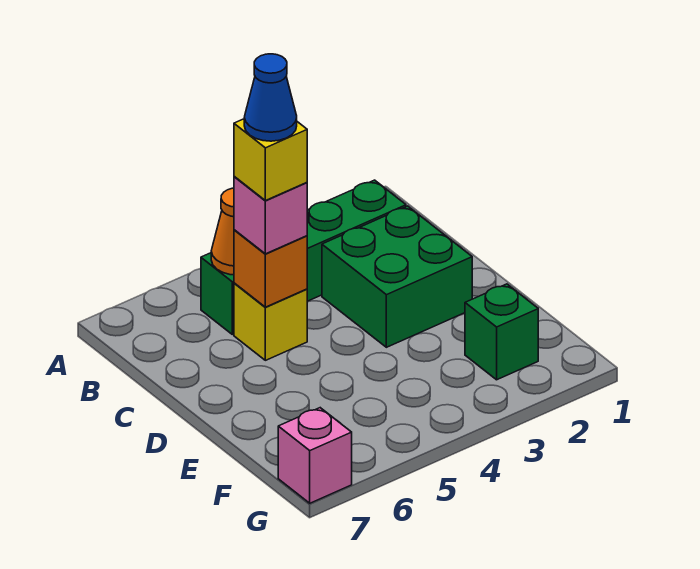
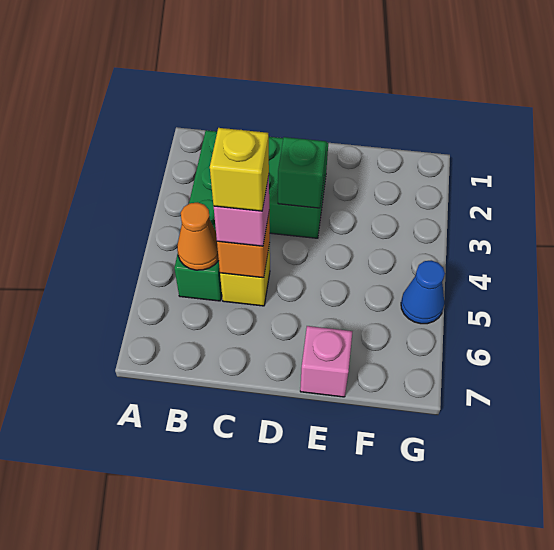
blue 1x1 cone [244,54,297,141] -> blue 1x1 cone moved to [401,260,445,324]
green 1x1 brick [465,284,538,380] -> green 1x1 brick moved to [278,137,326,208]
pink 1x1 brick [278,408,352,503] -> pink 1x1 brick moved to [300,326,352,397]

